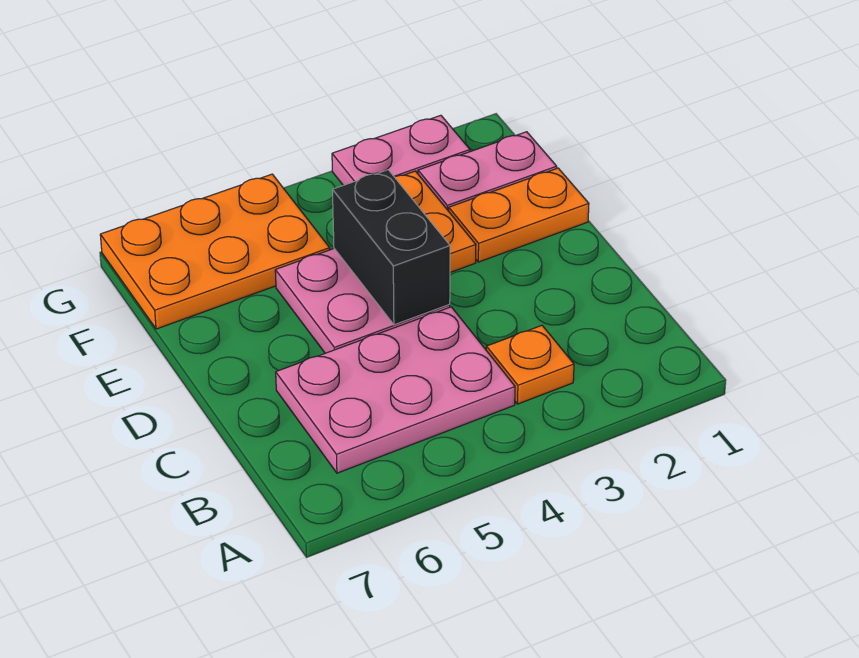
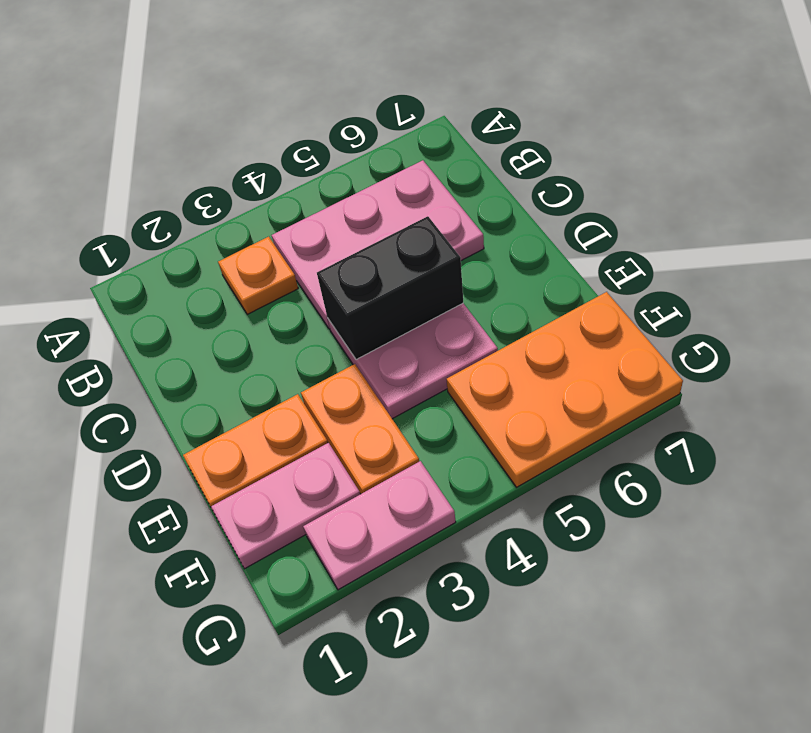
black 1x2 brick [332,170,450,325] -> black 1x2 brick turned to [317,216,463,360]

